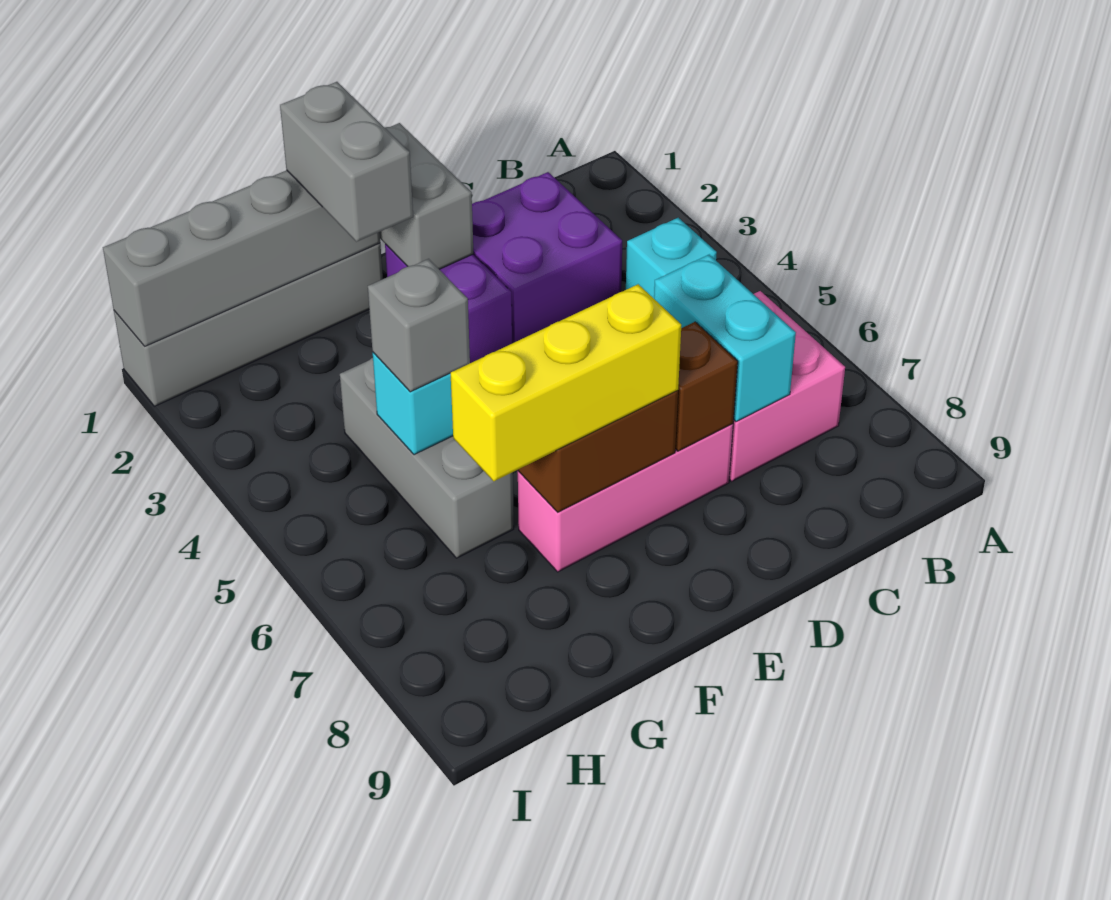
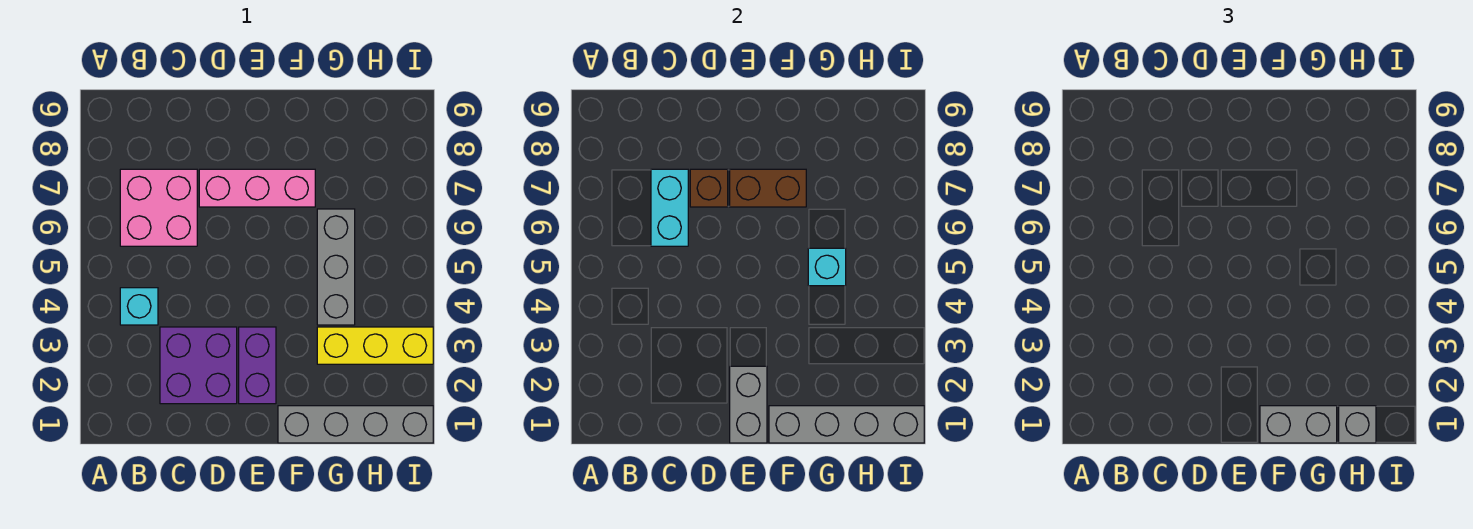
yellow 1x3 brick [450,284,681,481] -> yellow 1x3 brick moved to [317,327,433,364]
grey 1x2 brick [280,82,413,242] -> grey 1x2 brick turned to [1260,406,1337,443]
grey 1x1 brick [368,259,470,392] -> grey 1x1 brick moved to [1339,406,1376,443]

